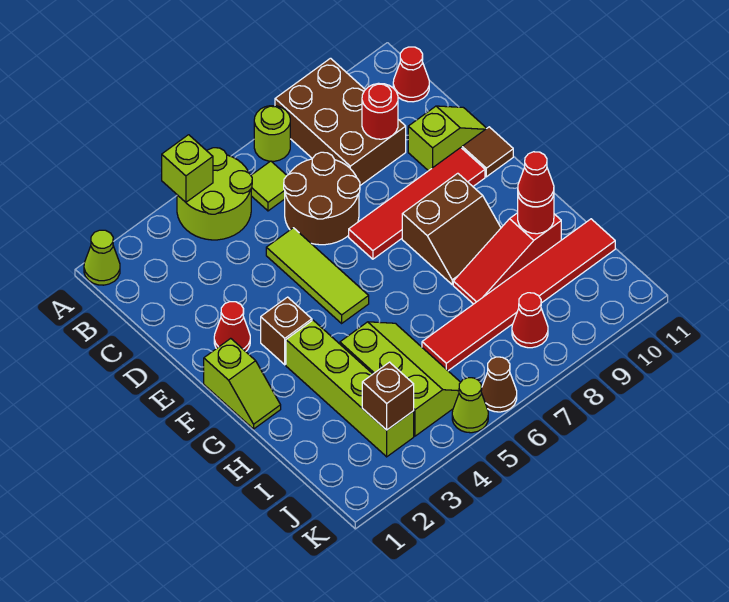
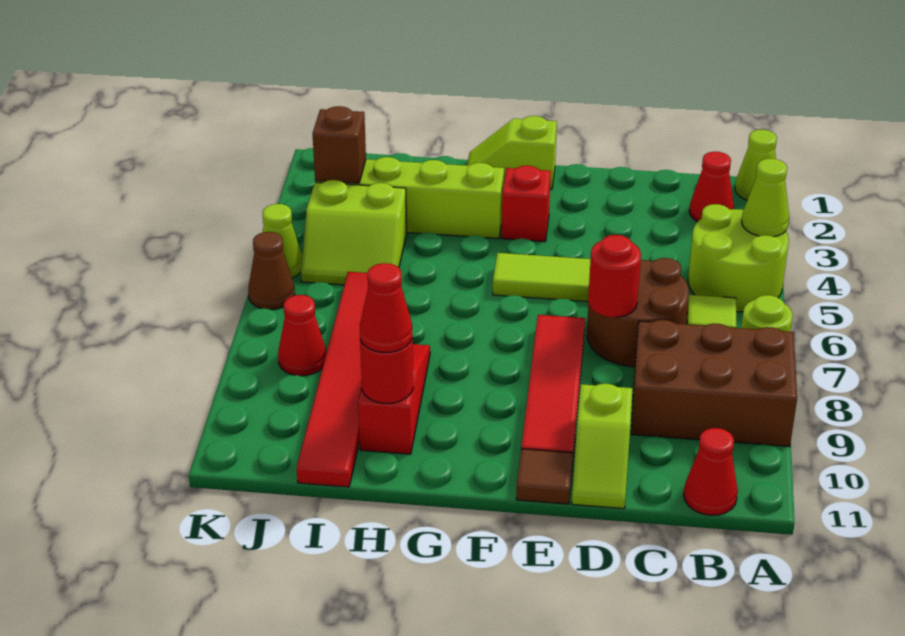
lime 1x1 brick [162,135,213,202] -> lime 1x1 cone [742,159,789,237]
red 1x1 round brick [362,83,398,139] -> red 1x1 round brick moved to [588,235,641,317]
red 1x1 cone [214,302,250,351] -> red 1x1 cone moved to [689,152,734,222]
brown 1x1 brick [261,297,312,365] -> red 1x1 brick [501,166,551,242]
brown 2x2 slope [402,173,501,284] -> none
lime 2x3 slope [340,322,461,436] -> lime 2x2 slope [301,180,407,285]

